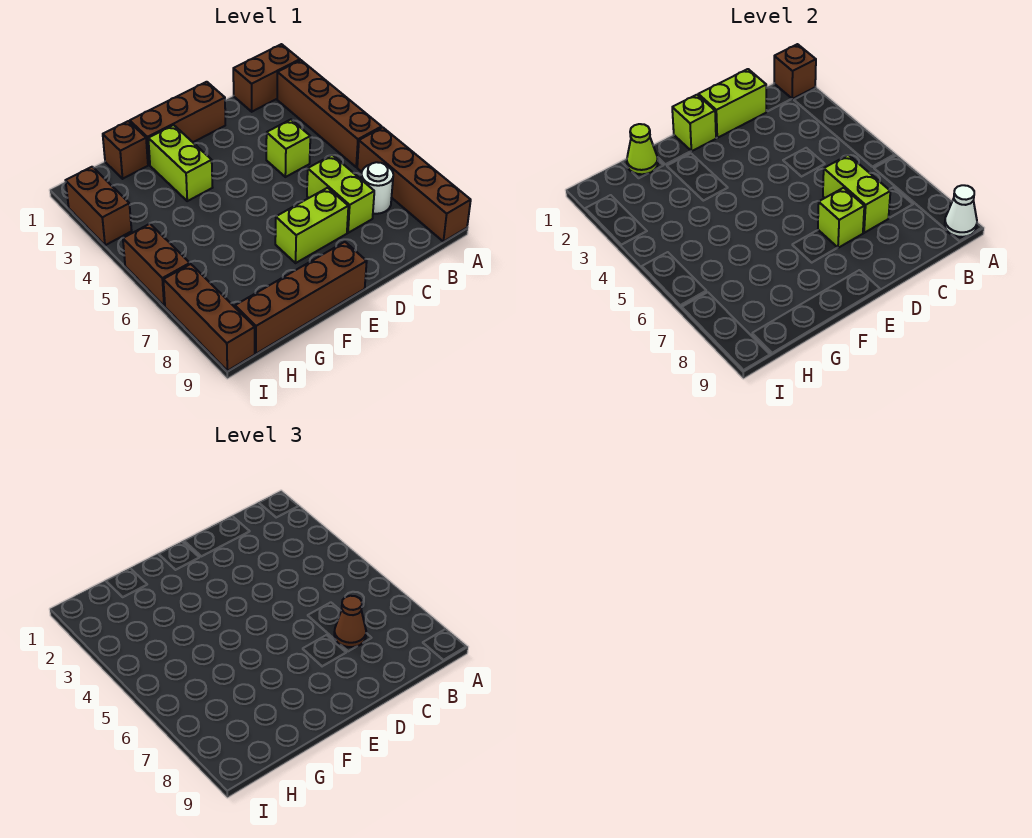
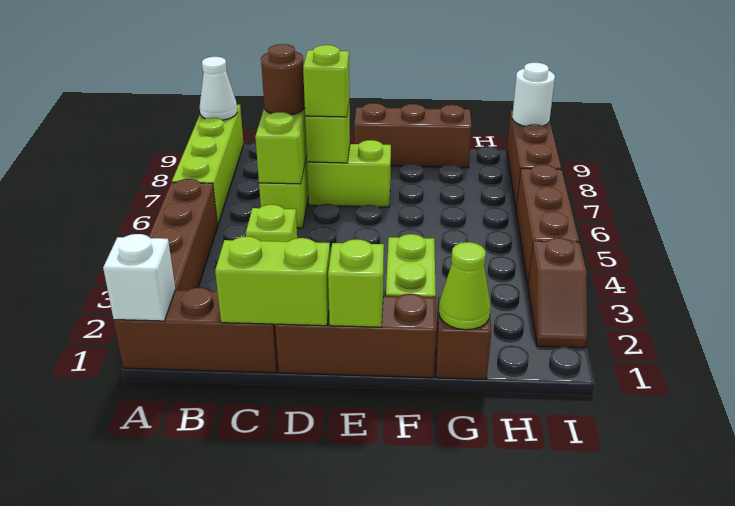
brown 1x2 brick [233,44,300,112] -> brown 1x3 brick [114,288,278,373]
brown 1x1 brick [774,44,816,99] -> white 1x1 brick [103,234,175,321]
brown 1x4 brick [357,127,471,242] -> lime 1x4 brick [172,105,244,226]
white 1x1 round brick [361,162,393,214] -> white 1x1 round brick moved to [512,63,555,126]
brown 1x1 cone [334,596,366,647] -> brown 1x1 round brick [261,44,305,115]
none -> lime 1x1 brick [303,45,349,117]
brown 1x4 brick [235,242,367,354] -> brown 1x3 brick [354,103,472,168]
brown 1x2 brick [66,167,132,245] -> brown 1x2 slope [528,238,587,348]
brown 1x2 brick [123,224,190,306] -> brown 1x3 brick [516,165,579,284]

